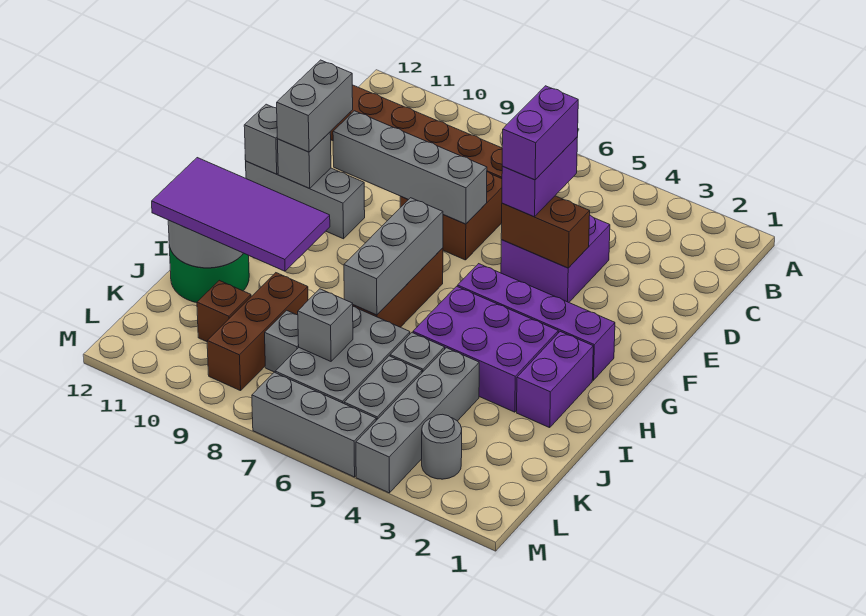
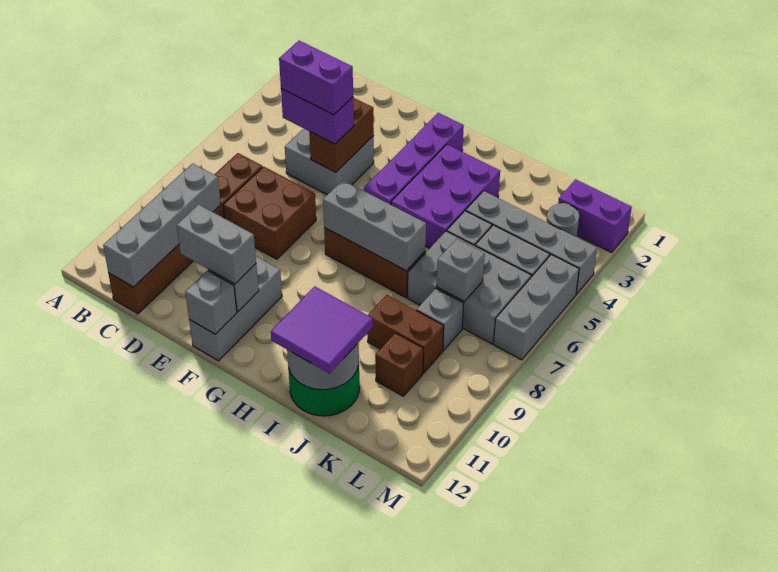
purple 2x2 brick [501,215,610,302] -> grey 2x2 brick [285,128,374,195]
grey 1x4 brick [333,111,487,224] -> grey 1x4 brick moved to [103,163,221,287]
purple 1x2 brick [517,332,593,428] -> purple 1x2 brick moved to [558,179,632,253]
purple 2x4 tile [152,158,330,271] -> purple 2x2 tile [271,286,373,373]
brown 1x3 brick [207,273,308,391] -> brown 1x2 brick [367,295,444,373]

